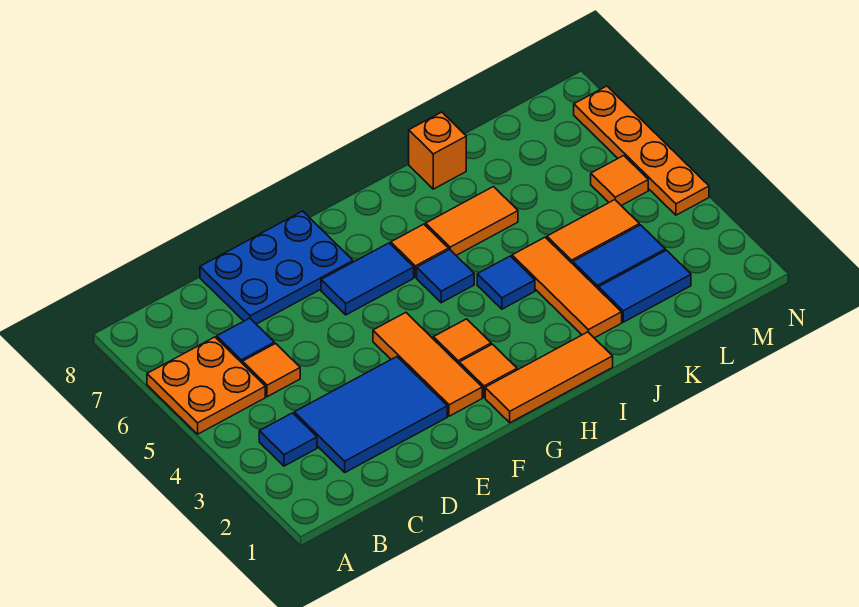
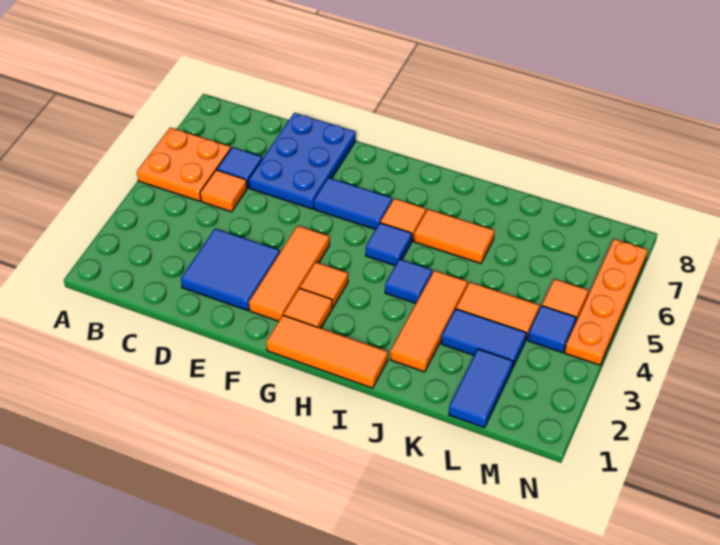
blue 1x1 tile [259,413,317,466] -> blue 1x1 tile moved to [528,306,576,353]
blue 2x3 tile [294,357,447,472] -> blue 2x2 tile [181,229,280,311]
blue 2x3 plate [200,211,353,324] -> blue 2x3 plate turned to [249,113,356,209]
orange 1x1 brick [409,112,466,189] -> none
blue 1x2 tile [599,250,691,322] -> blue 1x2 tile turned to [449,349,513,428]

